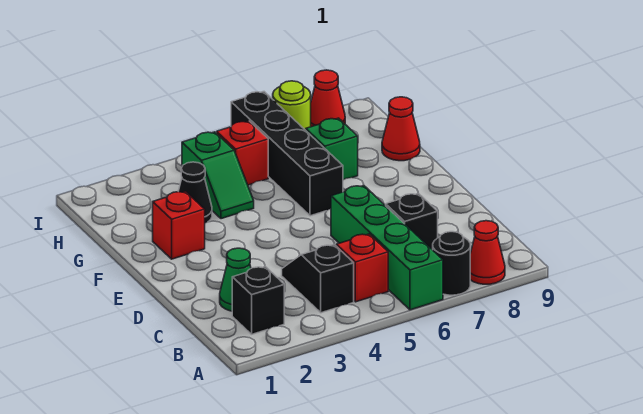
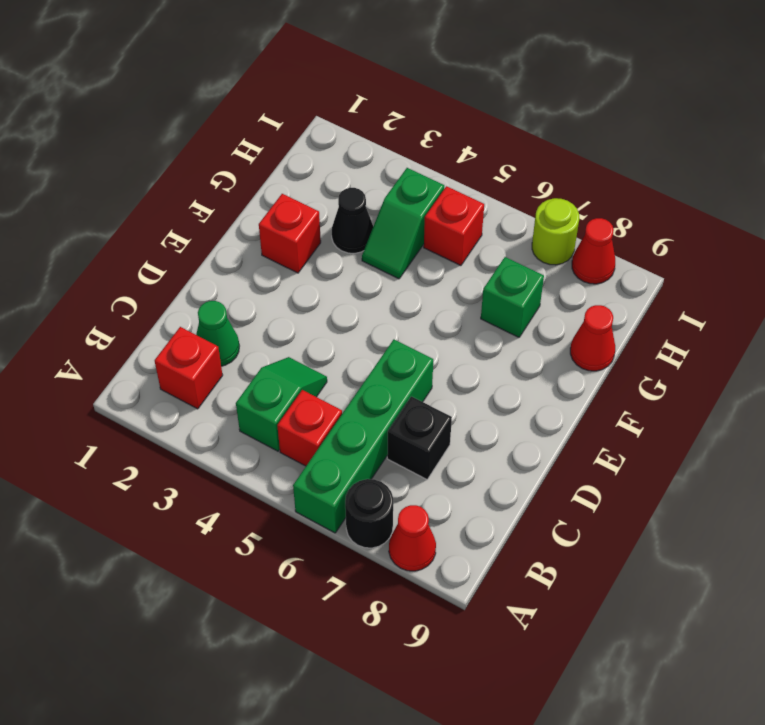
black 1x1 brick [232,267,284,334] -> red 1x1 brick [155,327,223,409]
black 1x2 slope [282,245,354,313] -> green 1x2 slope [236,357,327,451]
black 1x4 brick [231,92,343,216] -> none

